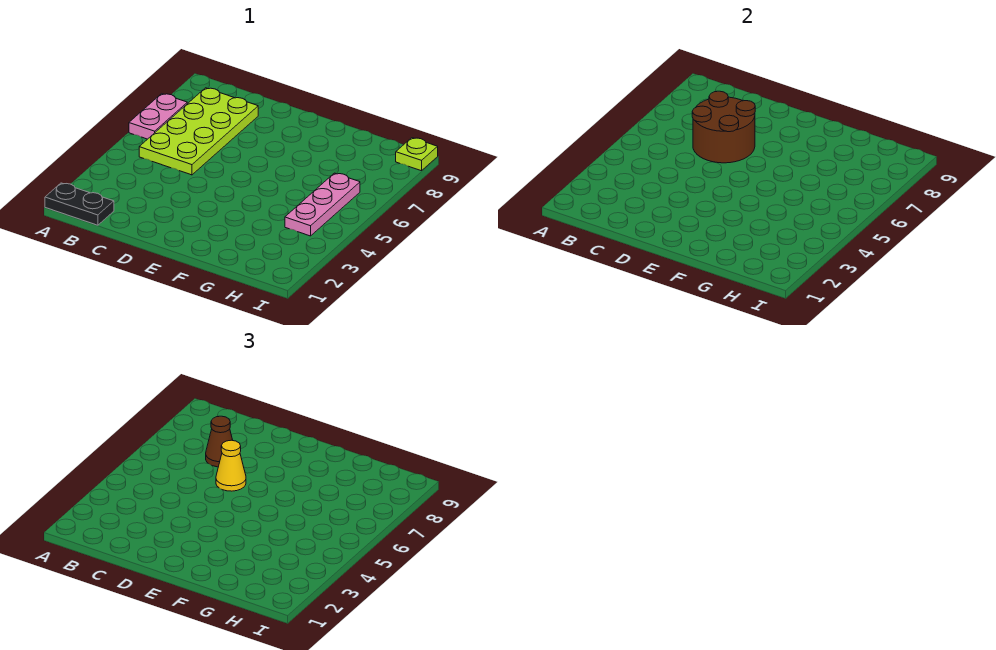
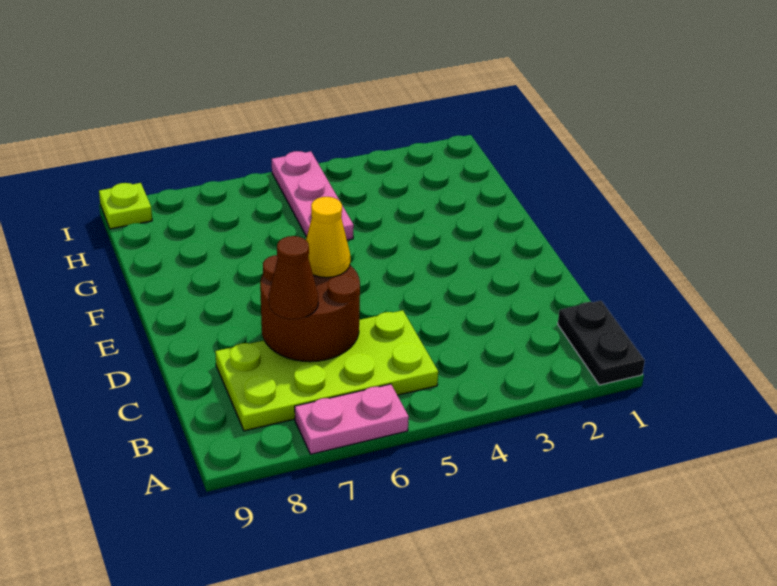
pink 1x3 plate [285,173,360,236] -> pink 1x3 plate turned to [272,151,354,240]

